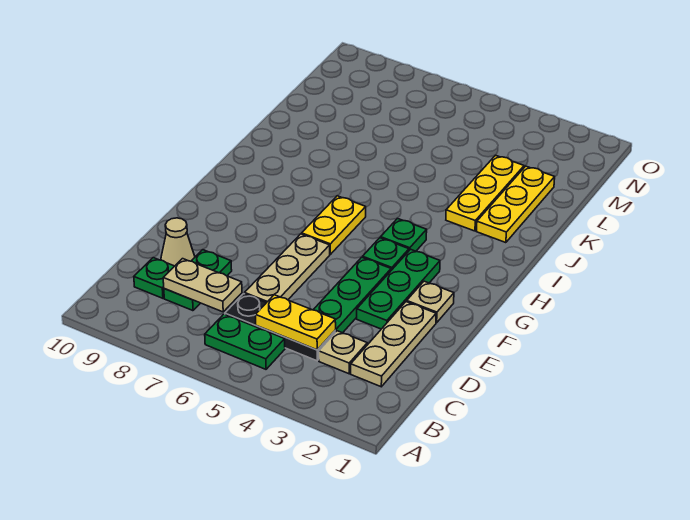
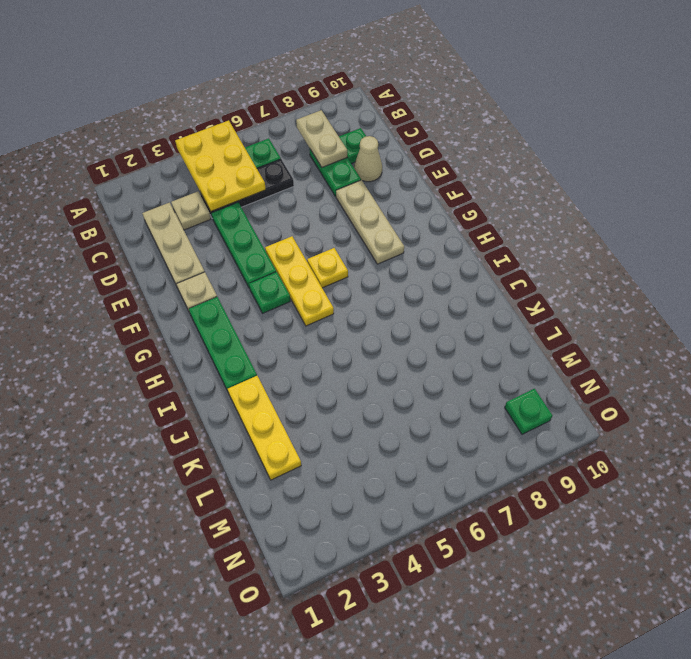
yellow 1x2 plate [255,295,336,350] -> yellow 2x3 plate [175,120,266,211]
tan 1x2 plate [163,259,242,312] -> tan 1x2 plate turned to [296,110,347,167]
tan 1x3 plate [245,234,330,303] -> tan 1x3 plate moved to [336,180,404,264]
green 1x3 plate [357,249,440,329] -> green 1x3 plate moved to [189,297,257,391]
yellow 1x2 plate [302,196,366,254] -> yellow 1x1 plate [307,248,348,288]
green 1x1 plate [381,219,427,251] -> green 1x1 plate moved to [505,389,552,434]
yellow 1x3 plate [446,155,524,231] -> yellow 1x3 plate moved to [265,236,334,326]

